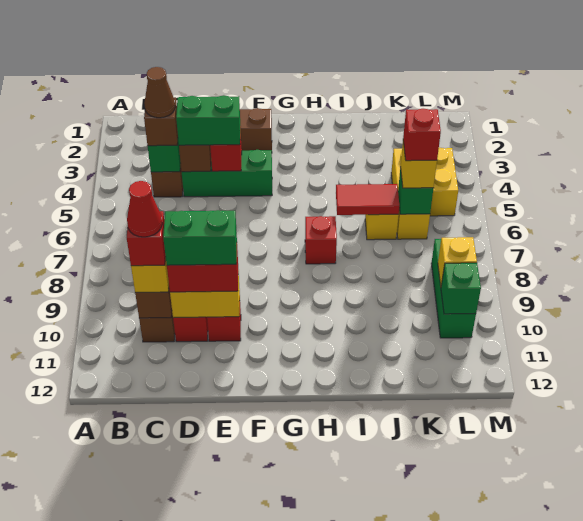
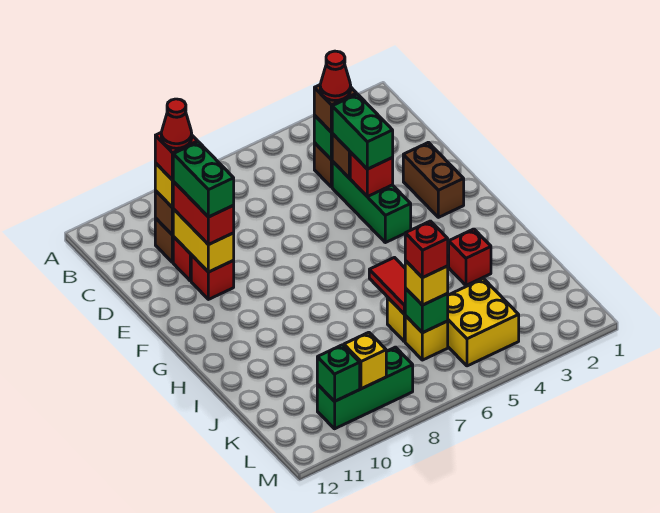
brown 1x1 cone [144,67,175,118] -> red 1x1 cone [320,51,351,101]
red 1x1 brick [305,216,337,264] -> red 1x1 brick moved to [449,229,491,285]

